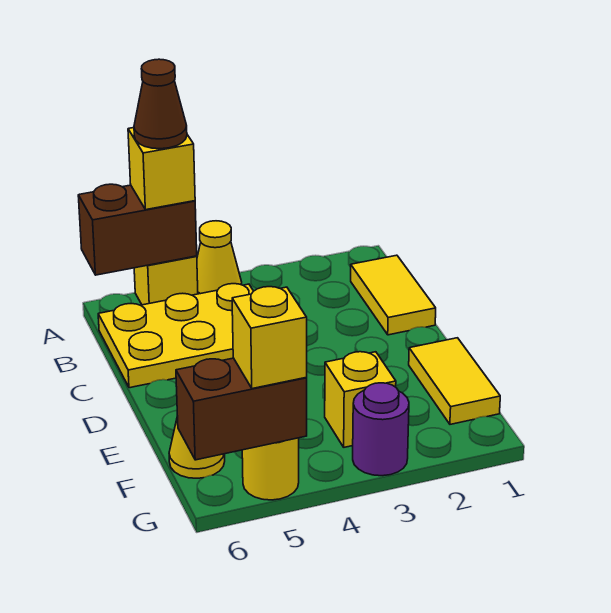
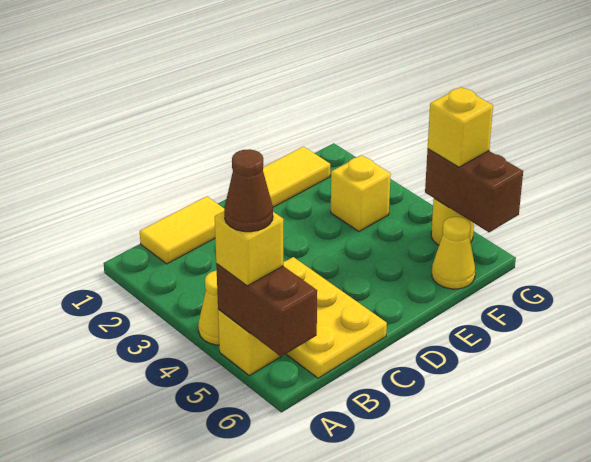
purple 1x1 round brick [353,383,409,476] -> none

